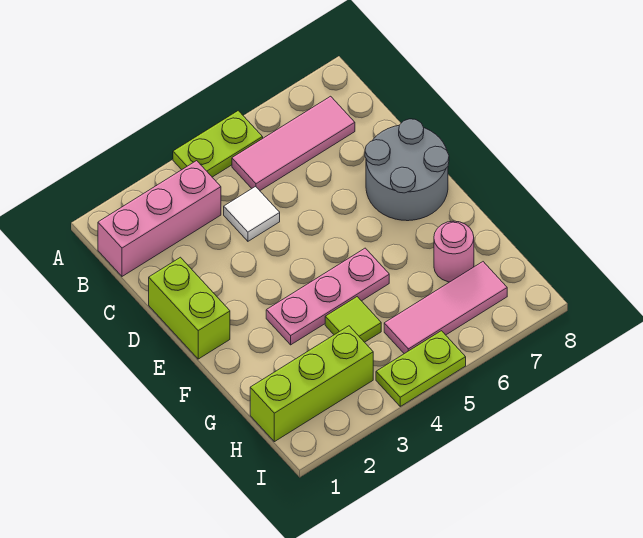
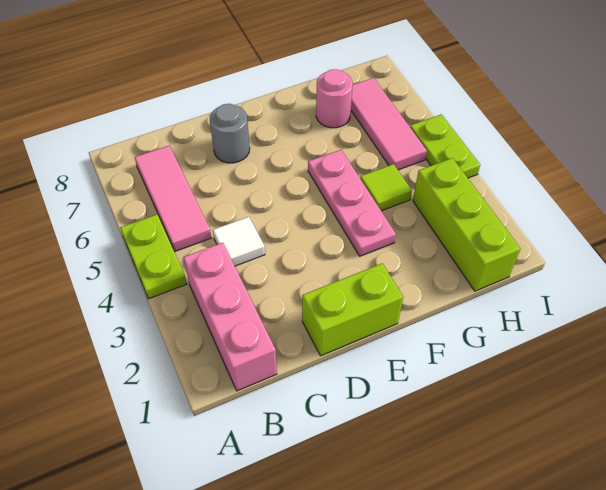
grey 2x2 round brick [365,119,449,221] -> grey 1x1 round brick [210,104,250,163]

